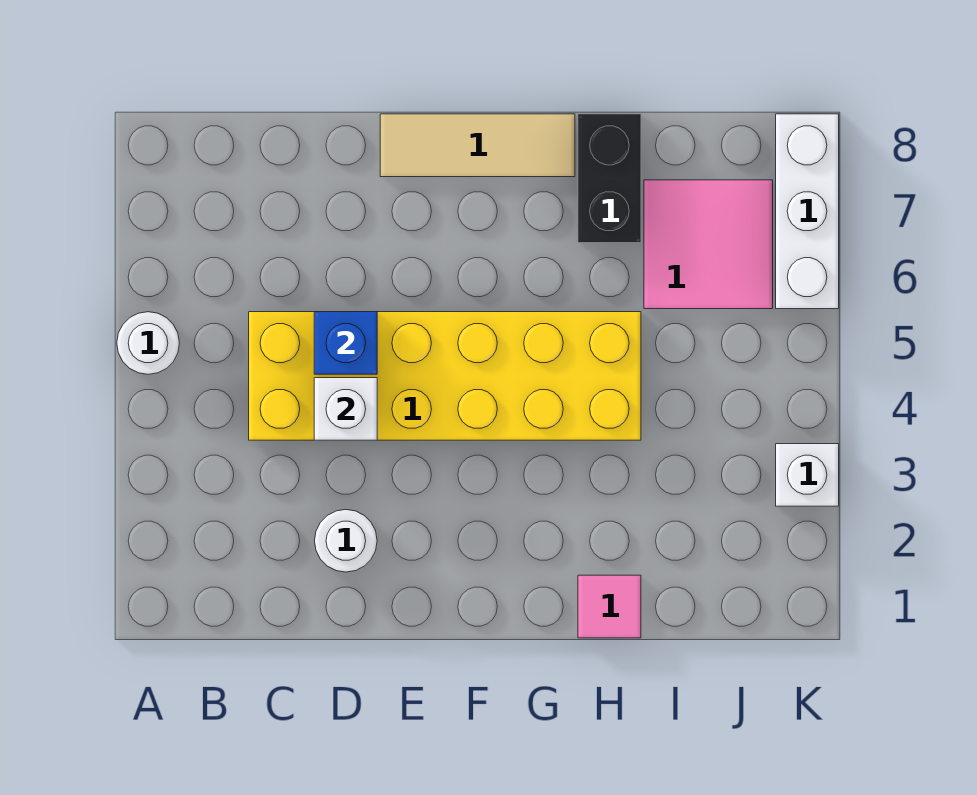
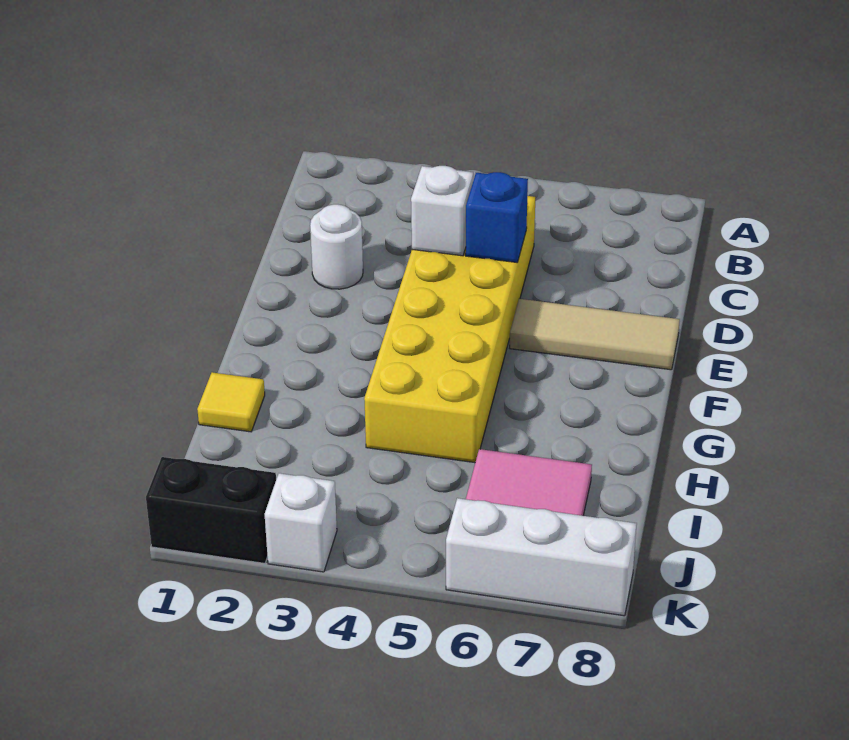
white 1x1 round brick [117,312,179,374] -> none
tan 1x3 tile [380,114,575,177] -> tan 1x3 tile turned to [510,299,680,370]
pink 1x1 tile [578,575,641,638] -> yellow 1x1 tile [197,372,265,432]
black 1x2 brick [578,114,641,243] -> black 1x2 brick moved to [146,457,276,563]

